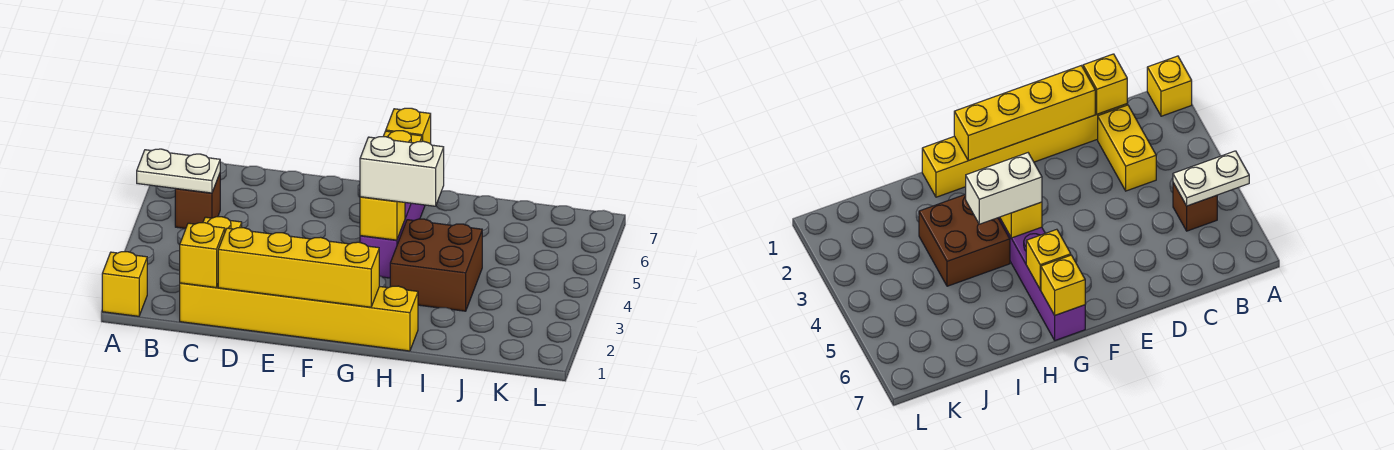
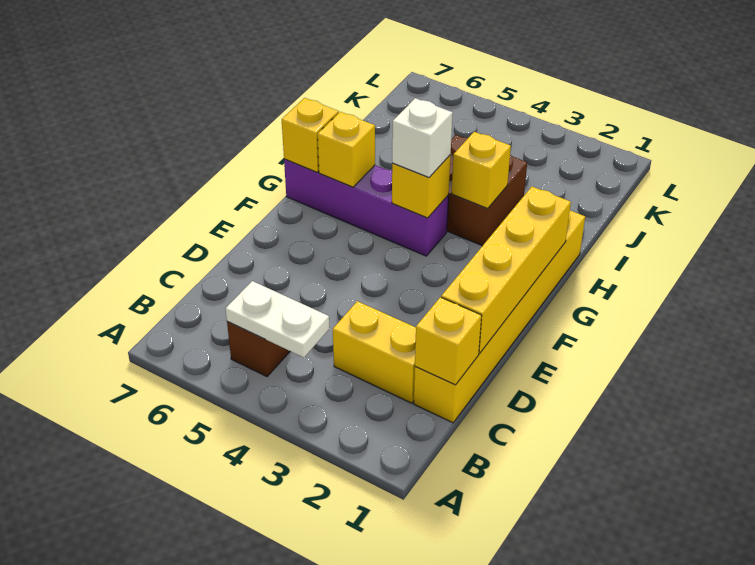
yellow 1x1 brick [102,252,147,316] -> yellow 1x1 brick moved to [452,132,511,209]
white 1x2 plate [137,149,220,193] -> white 1x2 plate turned to [226,281,329,357]
white 1x2 brick [360,137,444,206] -> white 1x1 brick [392,98,453,177]

